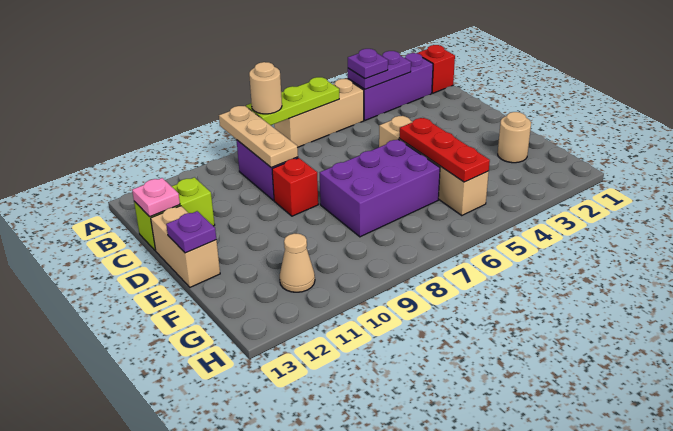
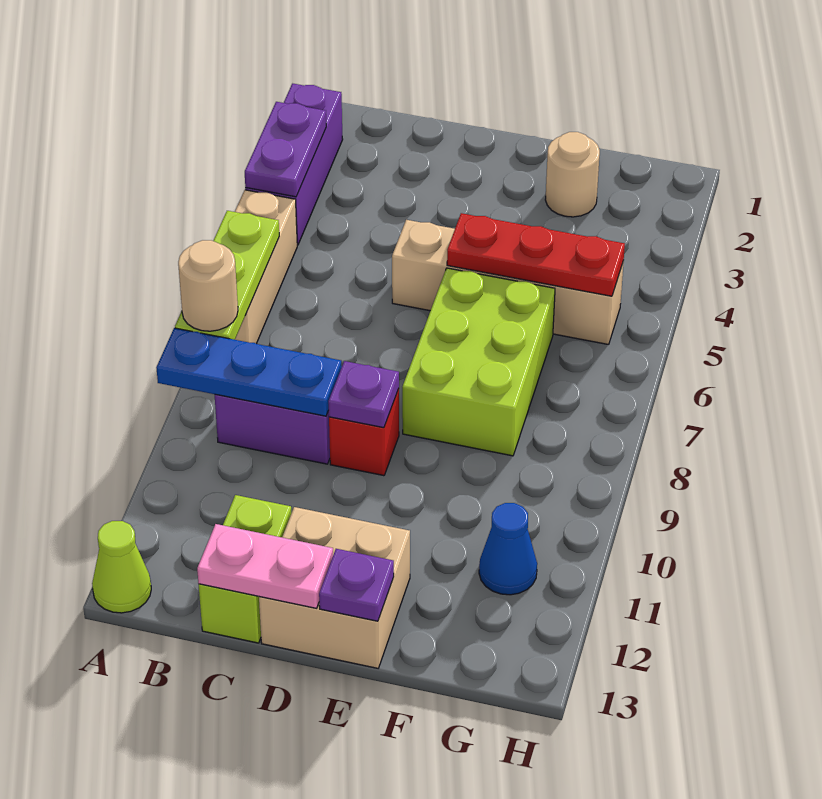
red 1x1 brick [418,45,455,93] -> none
purple 1x1 plate [348,49,388,79] -> purple 1x1 plate moved to [328,361,399,428]
tan 1x3 plate [219,106,298,167] -> blue 1x3 plate [156,328,342,416]
none -> lime 1x1 cone [92,521,151,613]
pink 1x1 plate [132,178,180,217] -> pink 1x2 plate [197,524,333,608]
tan 1x2 brick [151,206,220,287] -> tan 2x2 brick [259,507,410,668]
purple 2x3 brick [320,139,440,237] -> lime 2x3 brick [402,268,555,456]
tan 1x1 cone [280,233,315,292] -> blue 1x1 cone [479,503,537,595]

